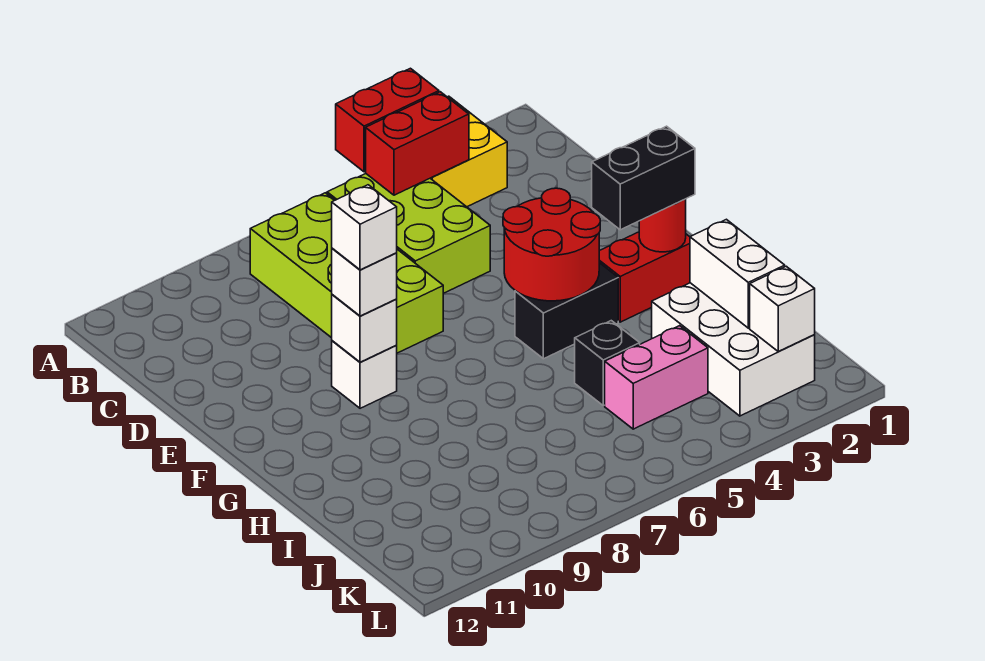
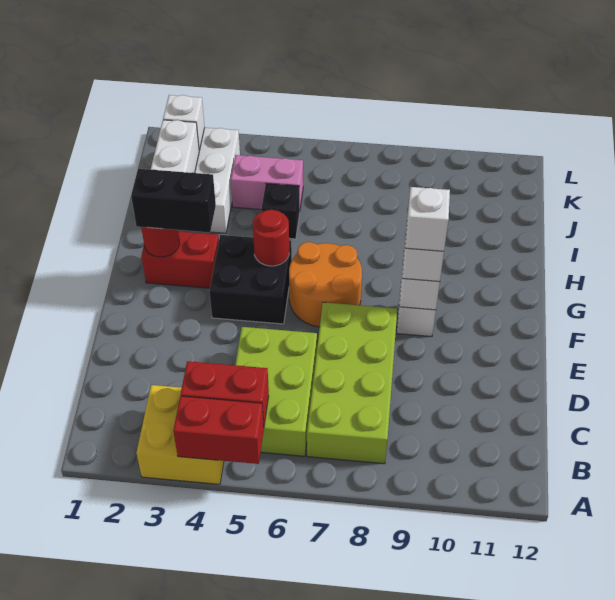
red 2x2 round brick [503,188,600,301] -> red 1x1 round brick [253,210,289,266]
none -> orange 2x2 round brick [289,242,362,327]
black 1x2 brick [515,263,618,359] -> black 2x2 brick [209,235,292,324]

